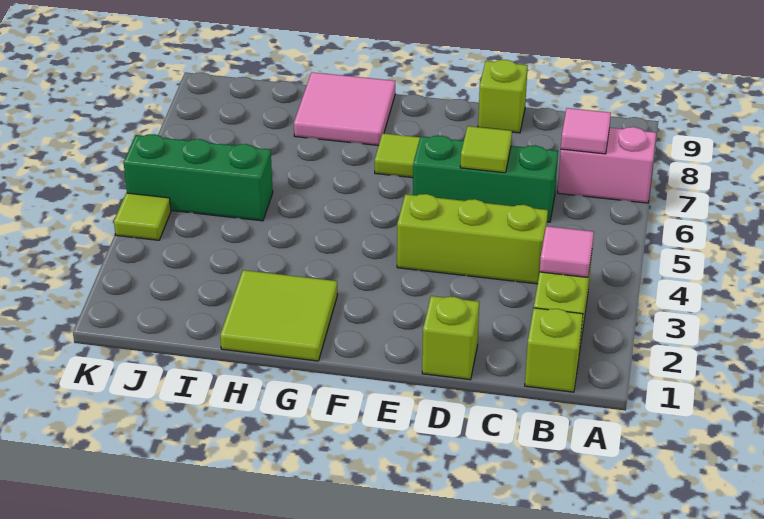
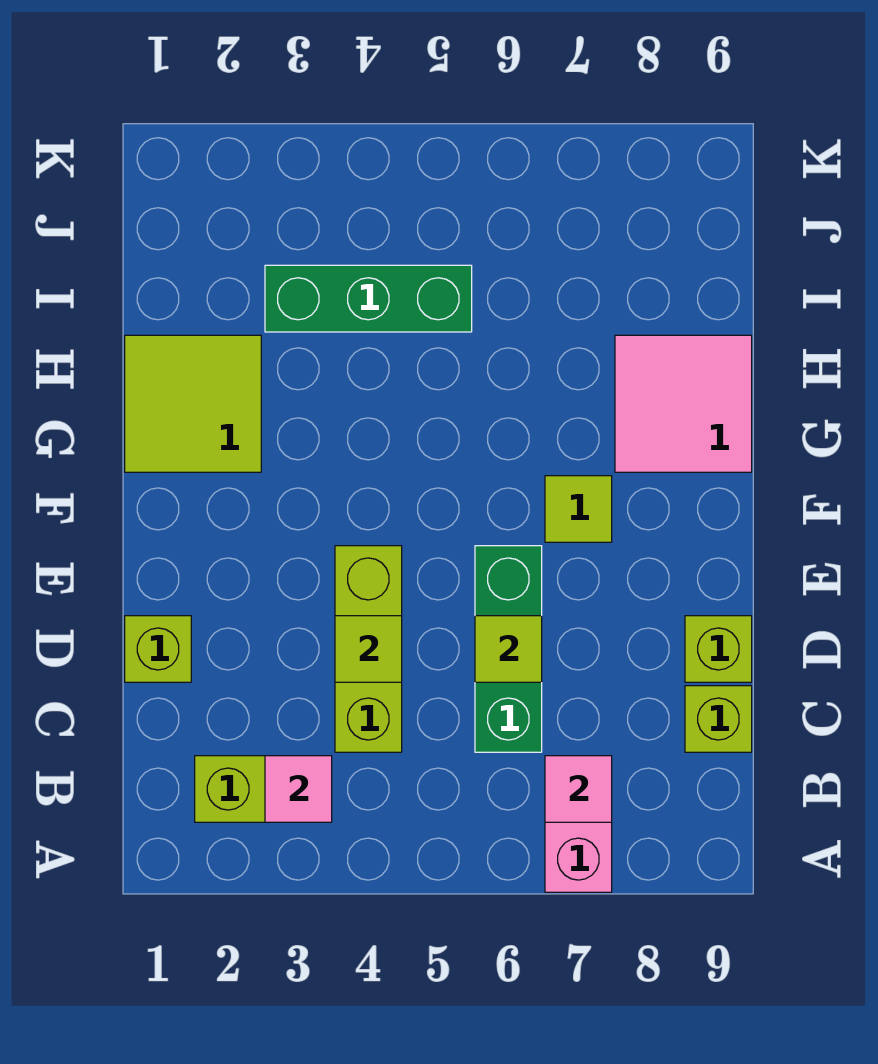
lime 1x1 brick [525,308,583,392] -> lime 1x1 brick moved to [685,686,752,752]
green 1x3 brick [124,134,273,221] -> green 1x3 brick turned to [265,265,472,332]
lime 1x1 tile [114,193,171,240] -> lime 1x1 tile moved to [335,616,402,682]

